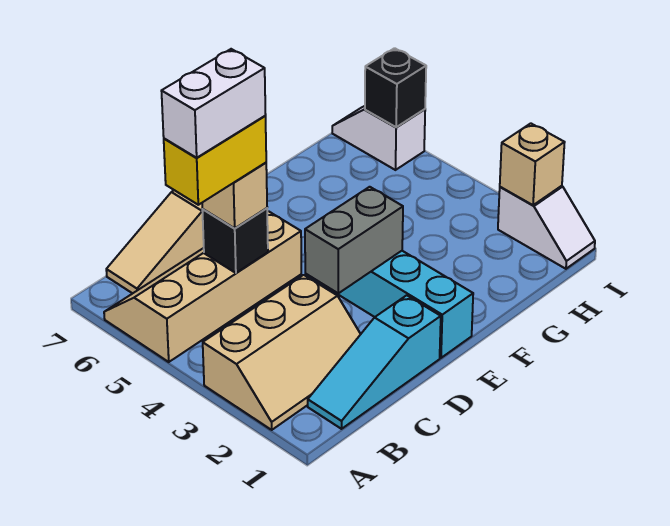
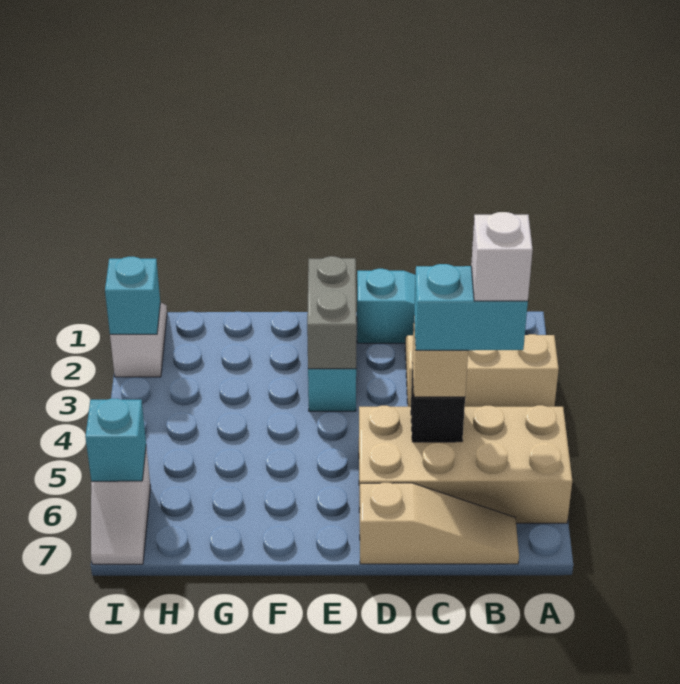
tan 2x4 slope [104,211,301,362] -> tan 2x4 brick [359,405,572,523]
yellow 1x2 brick [164,116,266,205] -> cyan 1x2 brick [414,264,528,350]
white 1x2 brick [162,49,266,158] -> white 1x1 brick [471,212,533,301]
grey 1x2 brick [305,187,403,294] -> grey 1x2 brick turned to [307,256,357,369]
tan 1x1 brick [500,123,565,205] -> cyan 1x1 brick [105,257,160,334]
black 1x1 brick [365,48,426,127] -> cyan 1x1 brick [85,399,146,481]

